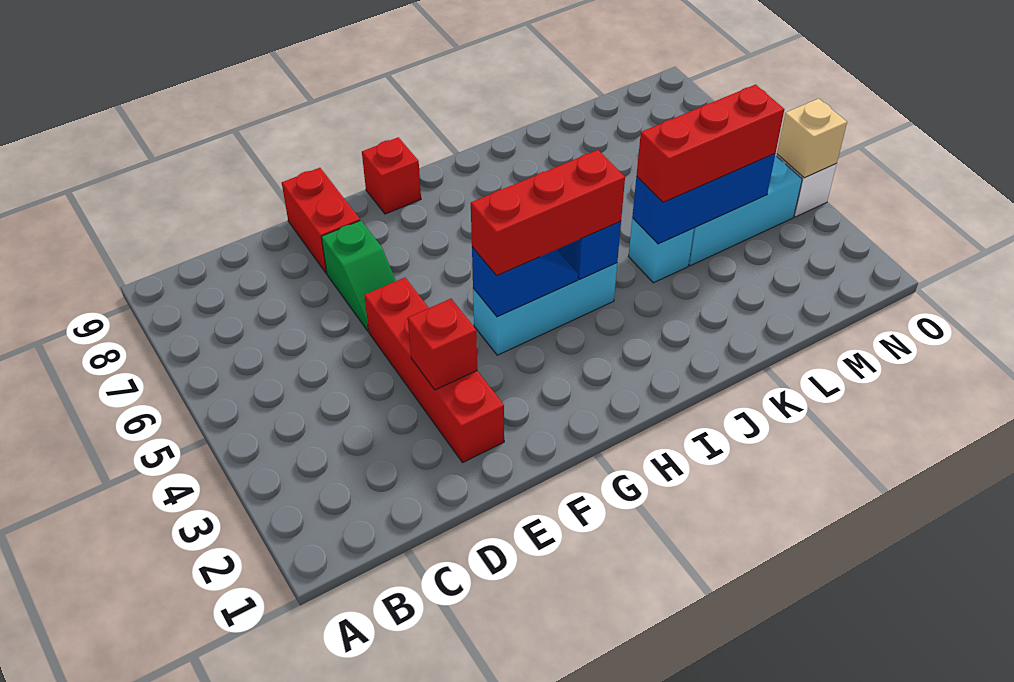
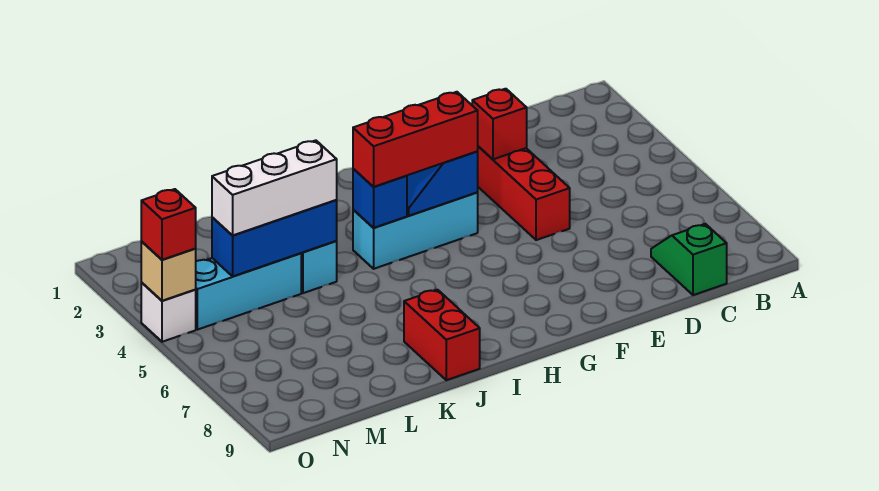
green 1x2 slope [321,220,396,331] -> green 1x2 slope moved to [651,224,727,295]
red 1x2 brick [282,168,360,273] -> red 1x2 brick moved to [404,290,480,380]
red 1x1 brick [362,137,421,214] -> red 1x1 brick moved to [141,189,196,260]
red 1x3 brick [637,85,784,202] -> white 1x3 brick [212,140,337,236]

